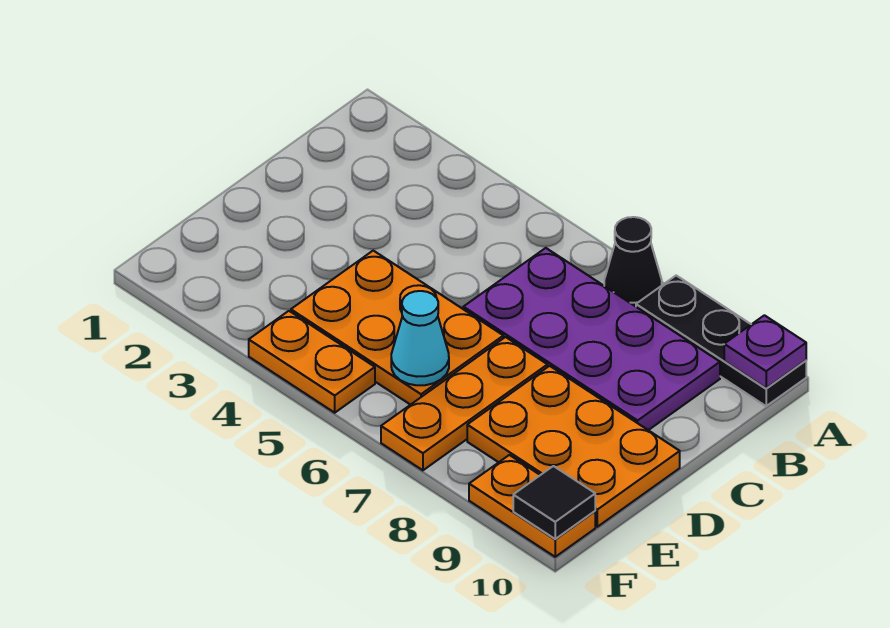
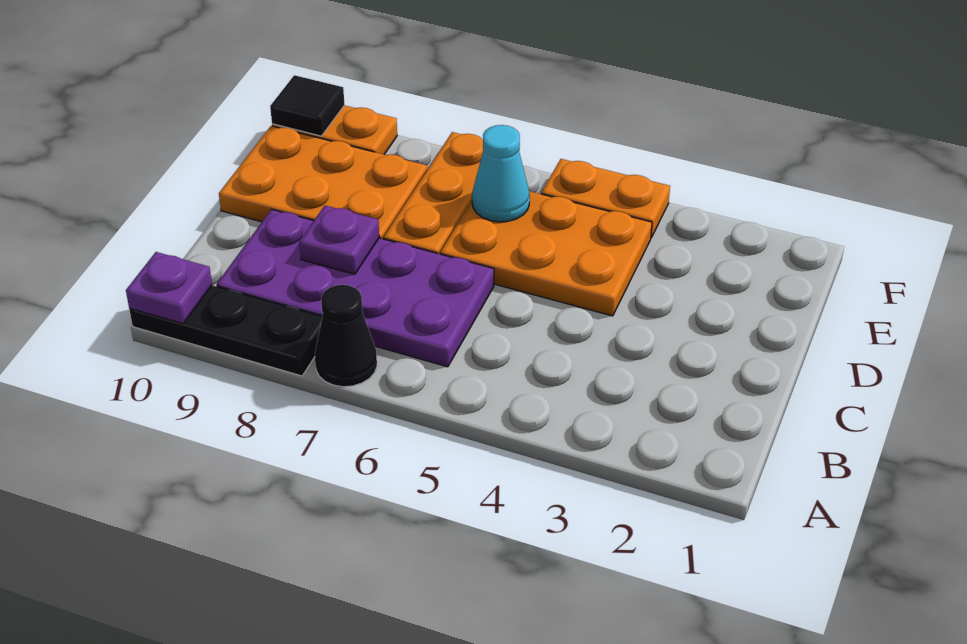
none -> purple 1x1 plate [299,205,379,274]

